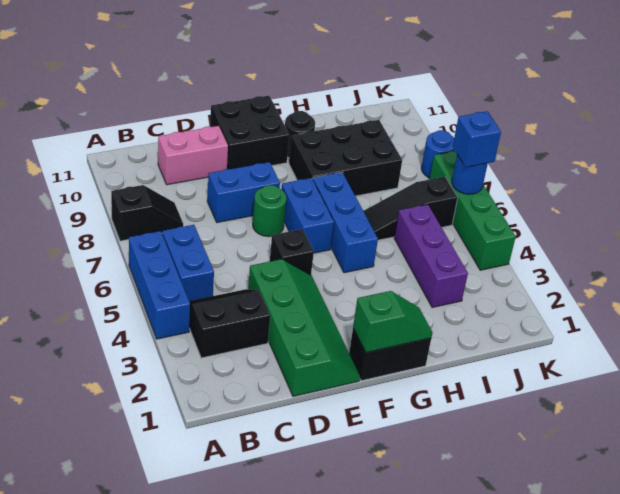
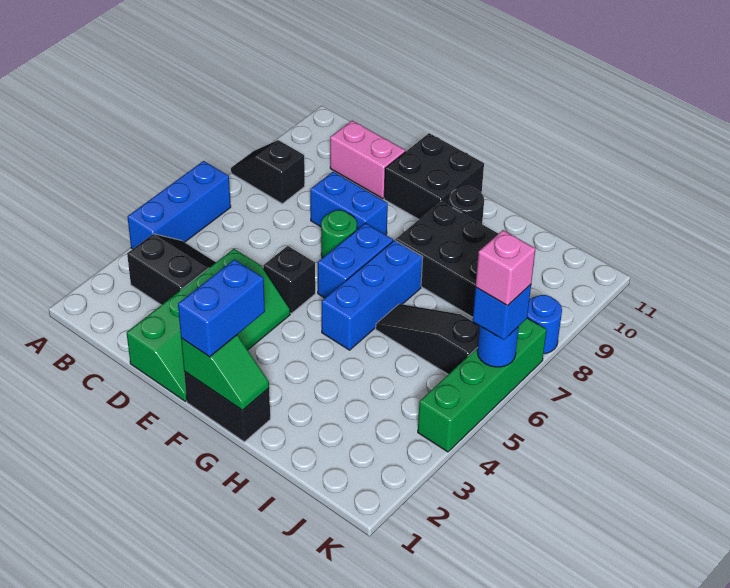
black 1x2 slope [111,185,183,241] -> black 1x2 slope turned to [231,140,305,204]
blue 1x2 brick [162,225,214,301] -> blue 1x2 brick moved to [178,259,265,357]
purple 1x3 brick [394,204,468,308] -> none
none -> pink 1x1 brick [476,230,536,306]

